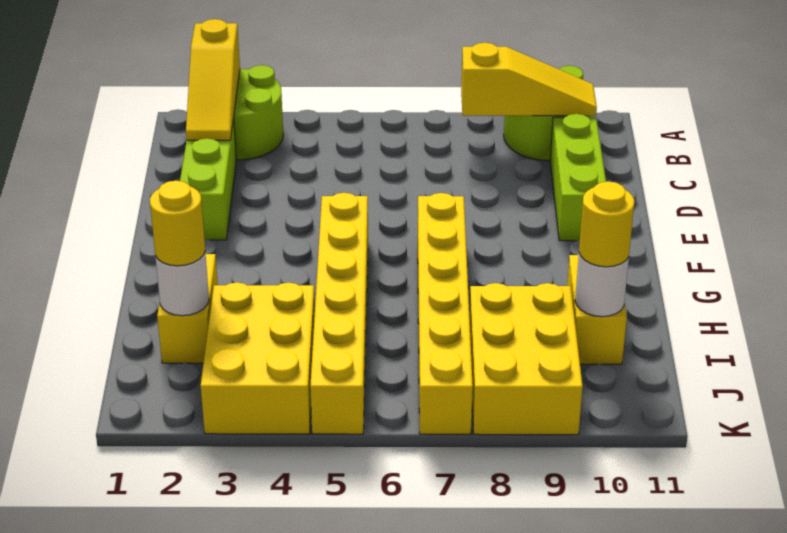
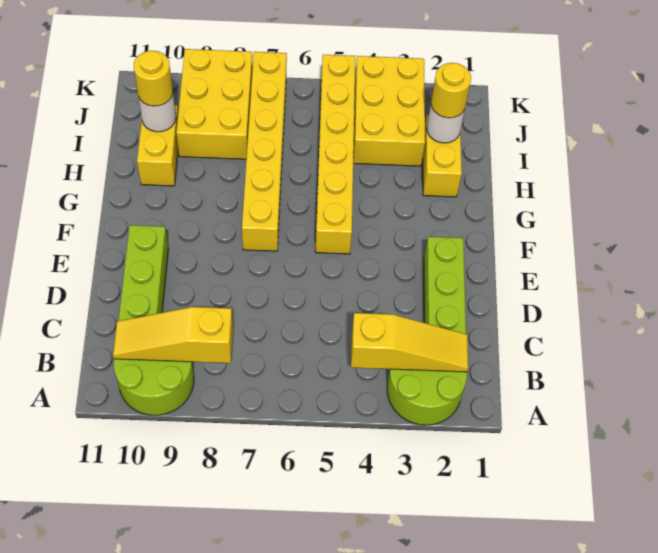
yellow 1x3 slope [186,19,240,140] -> yellow 1x3 slope turned to [351,313,468,372]

